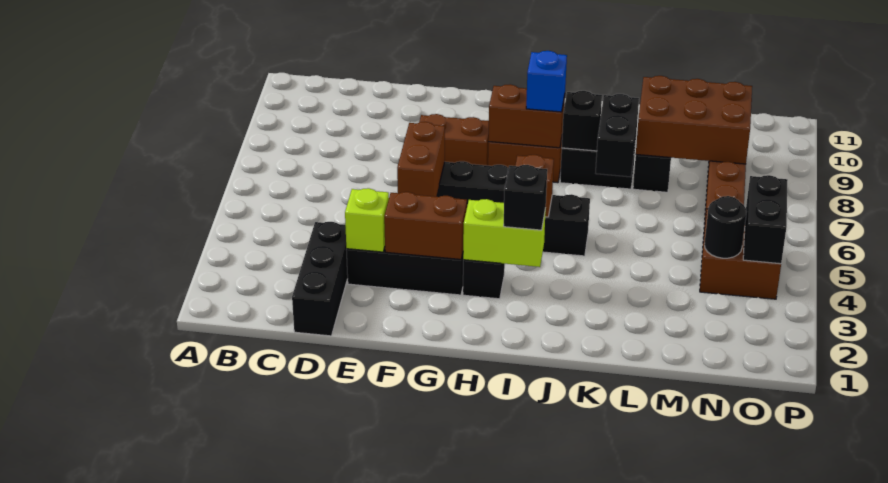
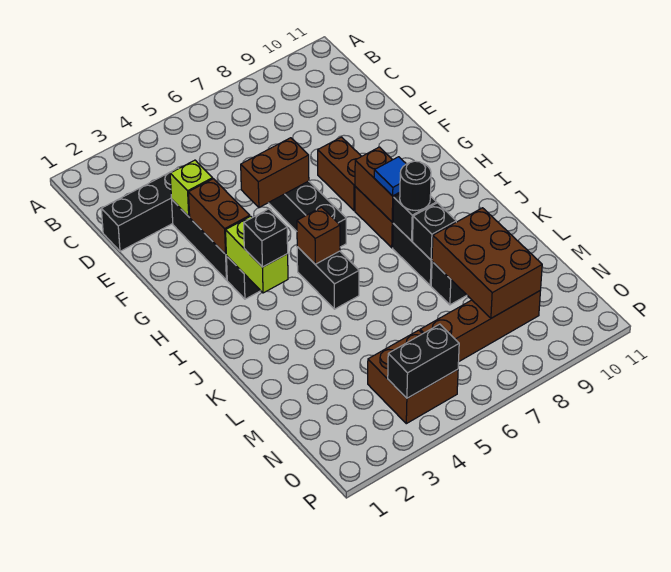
blue 1x1 brick [526,51,567,112] -> blue 1x1 tile [374,157,406,196]
black 1x2 brick [596,94,639,177] -> black 1x1 brick [413,203,456,260]
black 1x1 round brick [704,196,746,258] -> black 1x1 round brick moved to [400,161,431,210]

